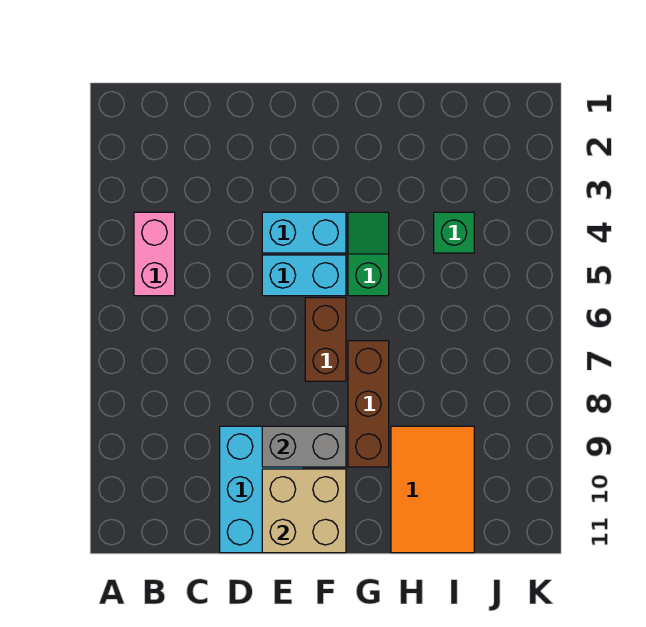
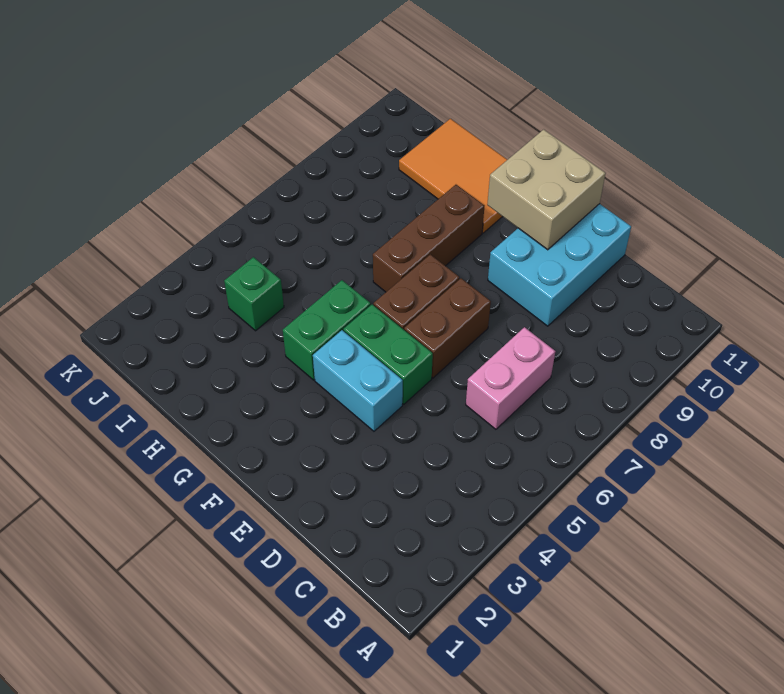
pink 1x2 brick [134,212,175,296] -> pink 1x2 brick moved to [466,327,555,429]
cyan 1x2 brick [262,255,346,296] -> green 1x2 brick [343,305,433,404]
none -> brown 1x2 brick [404,278,491,378]
grey 1x2 brick [262,426,346,467] -> none
green 1x2 slope [348,212,389,296] -> green 1x2 brick [283,280,371,380]
orange 2x3 tile [391,426,474,553] -> orange 2x3 tile turned to [399,119,507,233]

